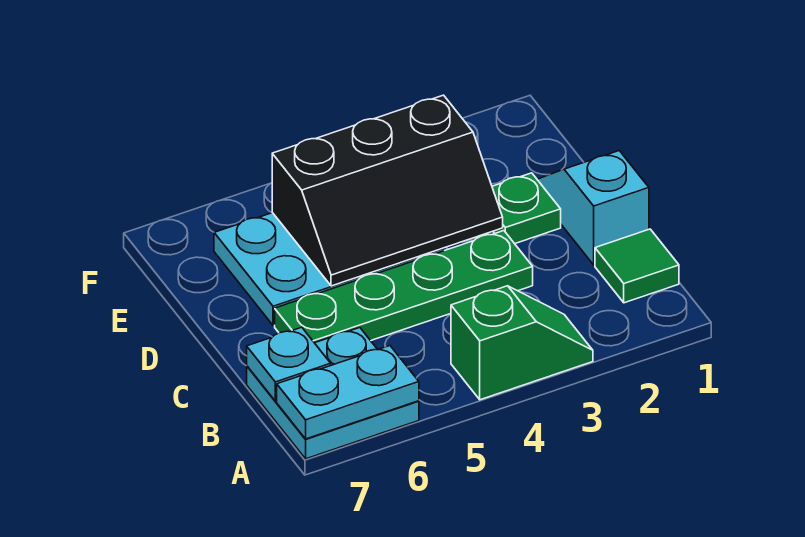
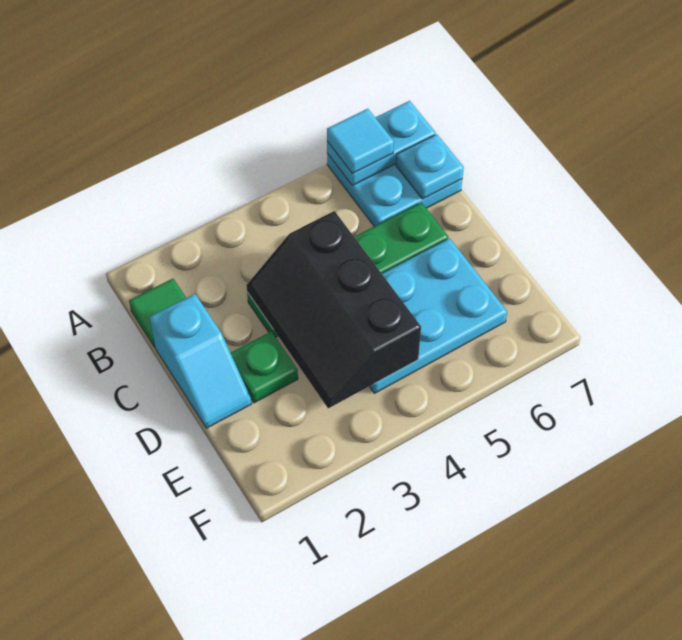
green 1x2 slope [451,286,593,400] -> none
none -> cyan 1x1 tile [327,109,394,174]
black 2x3 slope [272,95,503,286] -> black 2x3 slope turned to [246,211,421,408]

